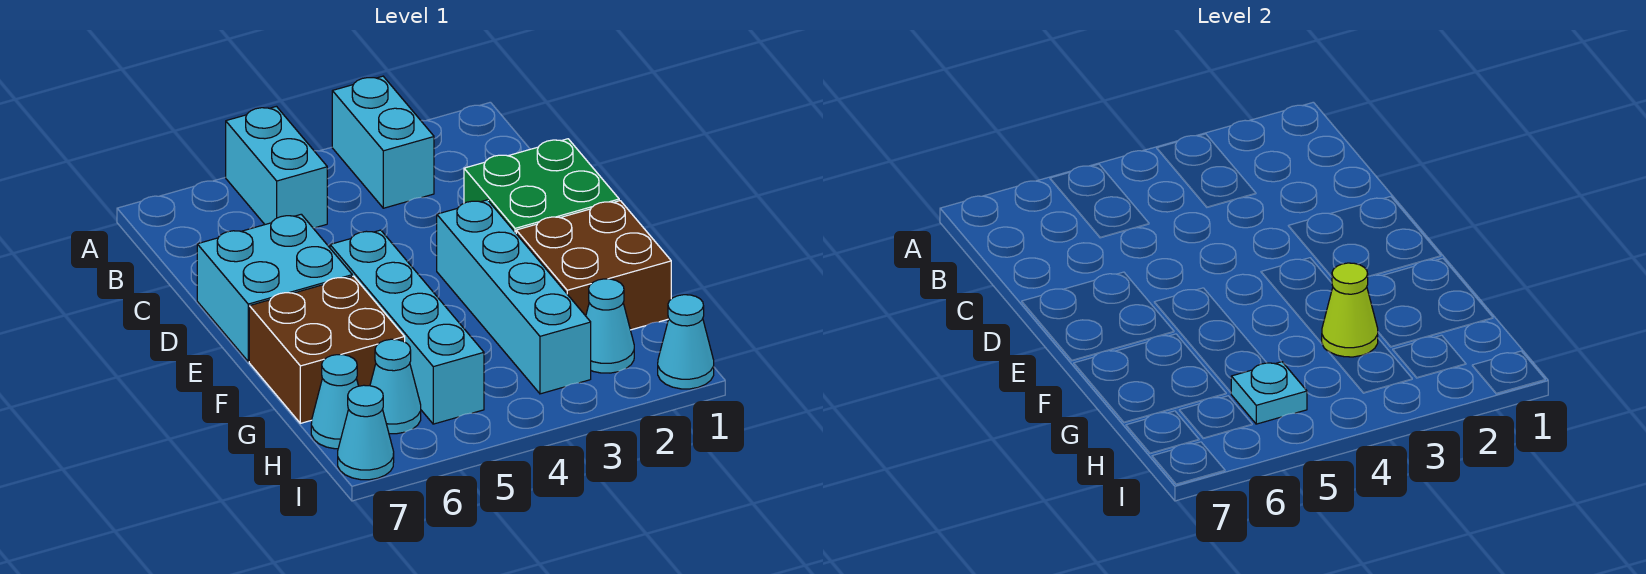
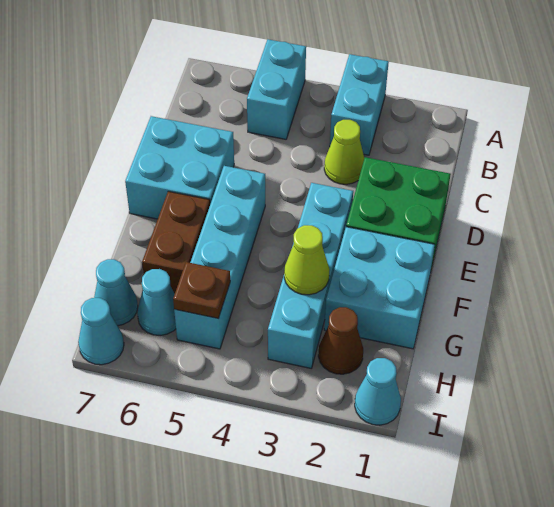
none -> lime 1x1 cone [324,120,364,184]
brown 2x2 brick [516,201,671,330] -> cyan 2x2 brick [324,227,435,349]
brown 2x2 brick [249,276,405,423] -> brown 1x2 brick [142,191,210,294]
cyan 1x1 cone [586,279,634,373] -> brown 1x1 cone [318,307,363,374]
cyan 1x1 plate [1231,362,1307,424] -> brown 1x1 plate [173,262,230,318]

